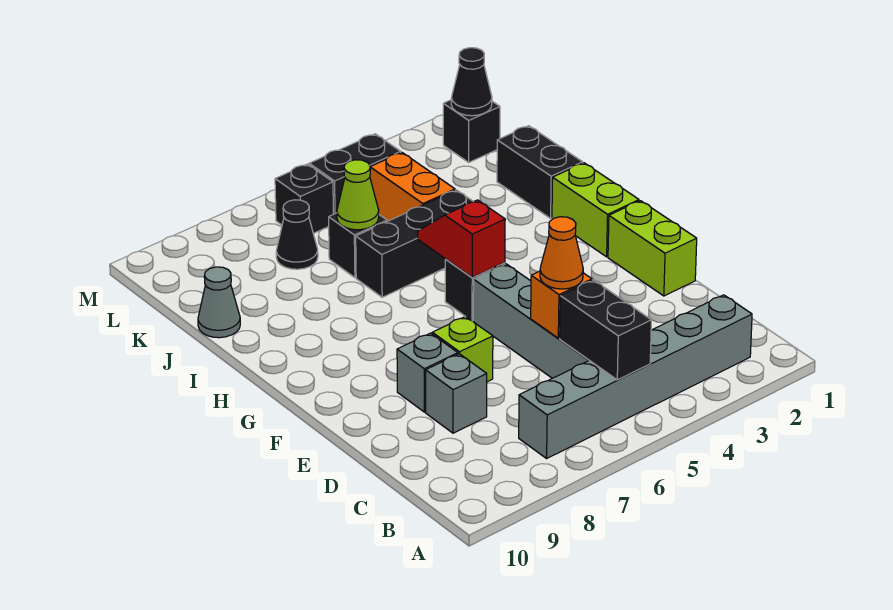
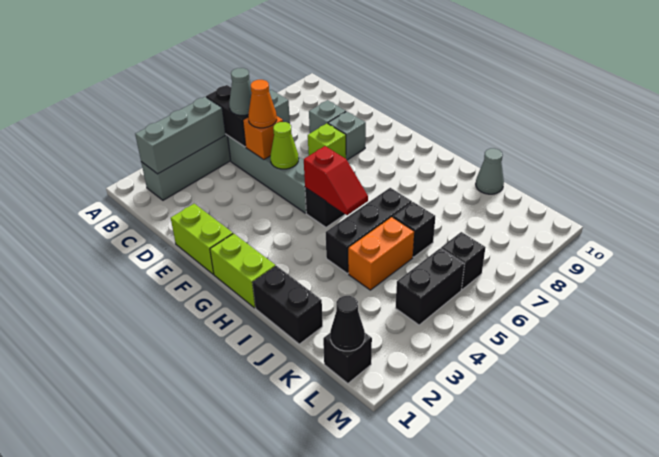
none -> grey 1x3 brick [135,97,225,174]
none -> grey 1x1 cone [229,68,252,115]
orange 1x2 brick [370,152,455,221] -> orange 1x2 brick turned to [348,217,414,290]
lime 1x1 cone [337,160,379,230] -> lime 1x1 cone moved to [270,122,299,169]
black 1x1 cone [276,200,318,269] -> none

